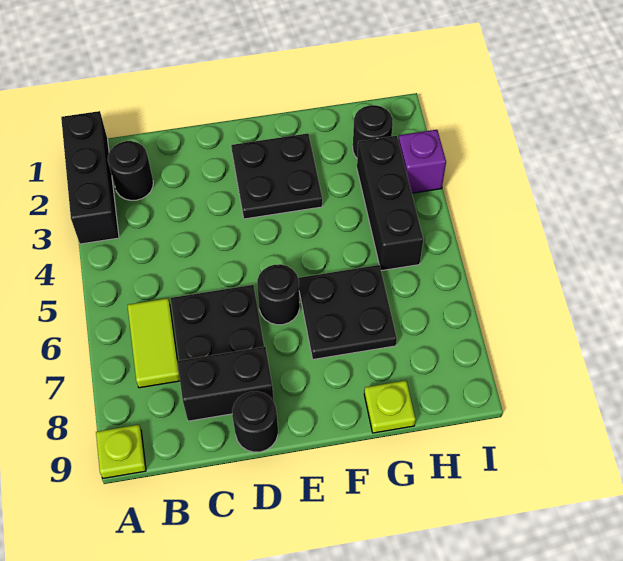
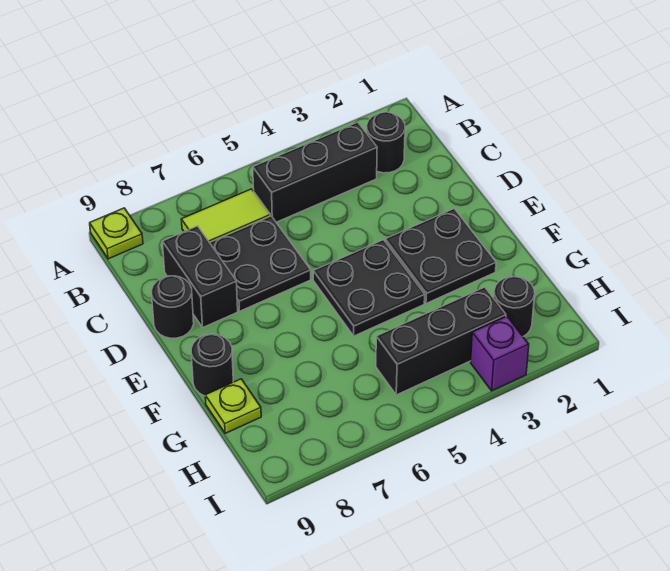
black 1x3 brick [61,111,119,244] -> black 1x3 brick moved to [253,122,377,222]
black 1x1 round brick [257,264,300,325] -> black 1x1 round brick moved to [191,334,233,396]
black 2x2 plate [298,265,397,359] -> black 2x2 plate moved to [313,240,425,336]

